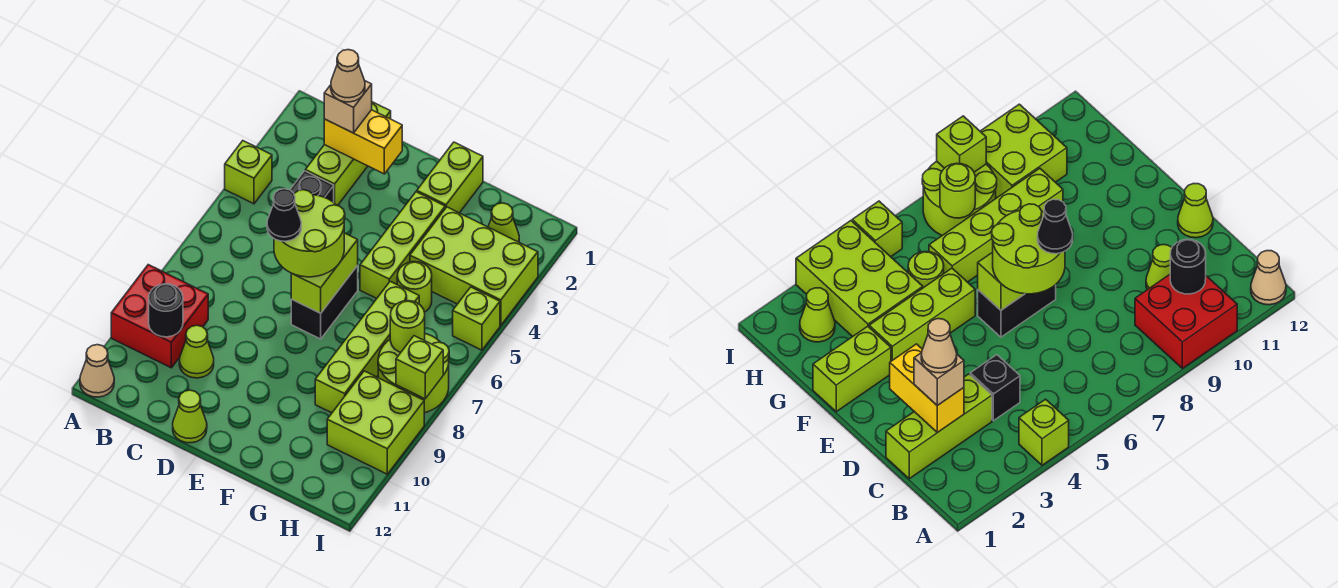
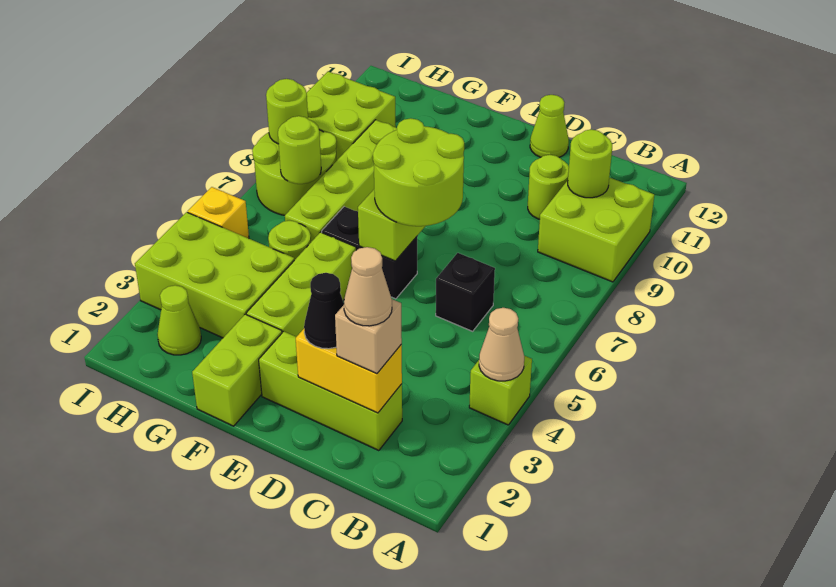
red 2x2 brick [111,265,208,368] -> lime 2x2 brick [538,177,654,282]
tan 1x1 cone [80,345,114,397] -> tan 1x1 cone moved to [479,308,524,381]
black 1x1 round brick [149,284,183,337] -> lime 1x1 round brick [568,129,612,198]
lime 1x3 brick [305,102,391,206] -> lime 1x3 brick turned to [259,331,402,451]
black 1x1 brick [290,171,334,203] -> black 1x1 brick moved to [436,253,495,331]
lime 1x1 cone [179,325,214,378] -> lime 1x1 round brick [528,155,569,219]
black 1x1 cone [267,189,301,241] -> black 1x1 cone moved to [304,273,344,349]
black 1x2 brick [291,266,358,339] -> black 1x2 brick turned to [322,207,417,299]
lime 1x1 brick [453,287,500,350] -> yellow 1x1 brick [188,187,249,238]
lime 1x1 brick [396,336,443,399] -> lime 1x1 round brick [266,79,308,144]

